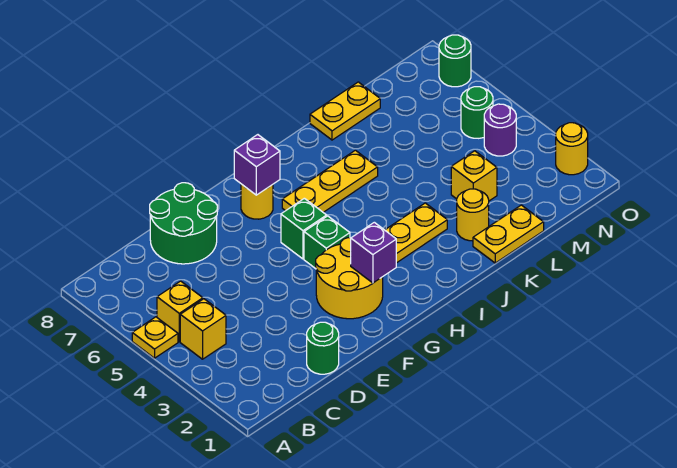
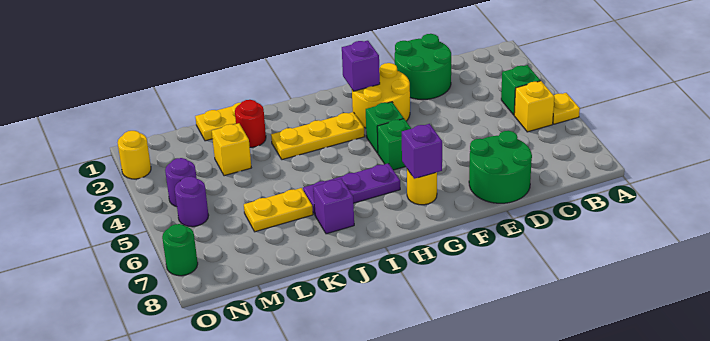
yellow 1x1 brick [180,299,226,359] -> green 1x1 brick [501,65,540,115]
green 1x1 round brick [307,322,339,374] -> green 2x2 round brick [395,34,451,99]
yellow 1x3 plate [282,150,378,212] -> purple 1x3 plate [303,163,400,214]
none -> purple 1x1 brick [313,179,354,234]
yellow 1x1 round brick [457,189,489,241] -> red 1x1 round brick [235,100,266,147]
yellow 1x2 plate [310,82,380,140] -> yellow 1x2 plate moved to [244,188,313,232]
green 1x1 round brick [461,87,493,138] -> purple 1x1 round brick [175,176,209,227]

